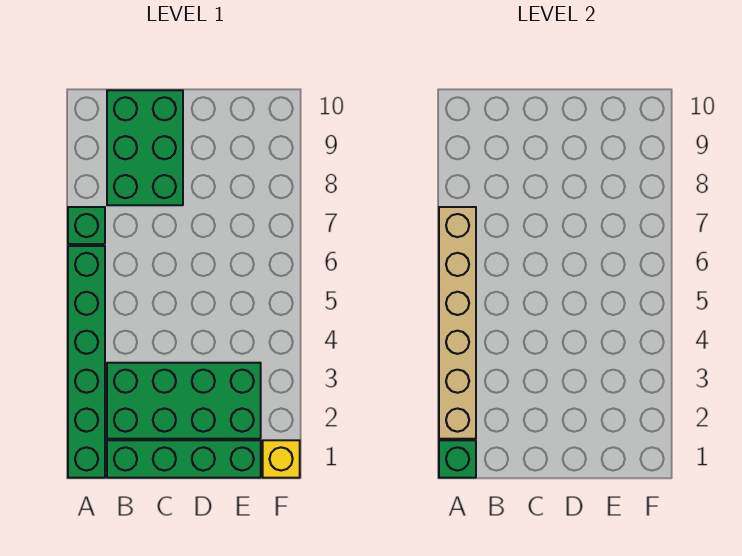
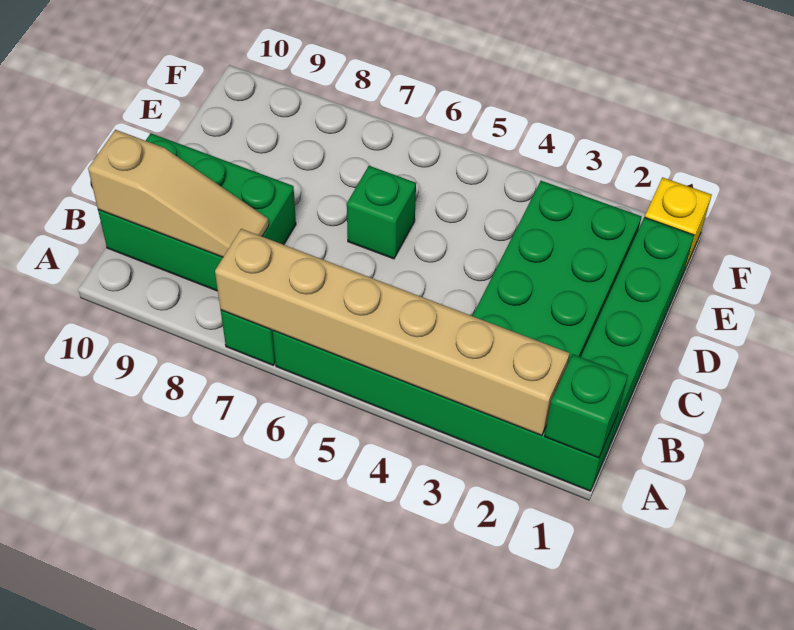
none -> tan 1x3 slope [88,130,269,257]
none -> green 1x1 brick [347,166,416,259]

